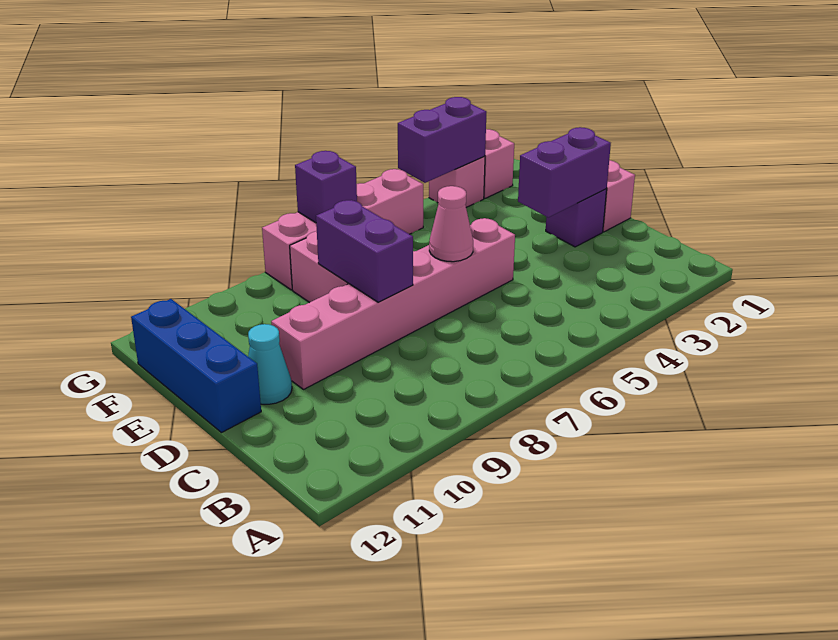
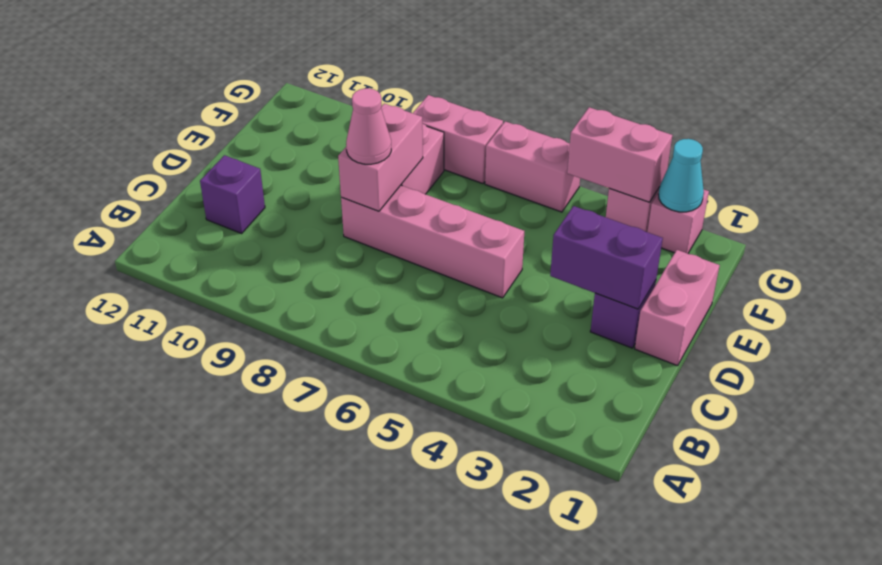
pink 1x6 brick [271,218,515,390] -> pink 1x4 brick [341,185,524,298]
pink 1x1 cone [429,186,473,262] -> pink 1x1 cone moved to [346,88,391,164]
purple 1x2 brick [316,200,413,302] -> pink 1x2 brick [338,104,423,211]
cyan 1x1 cone [248,324,292,404] -> cyan 1x1 cone moved to [658,139,704,212]
blue 1x3 brick [131,299,261,433] -> none
purple 1x2 brick [398,97,486,183] -> pink 1x2 brick [567,107,672,202]
purple 1x1 brick [295,151,357,223] -> purple 1x1 brick moved to [200,155,265,233]

